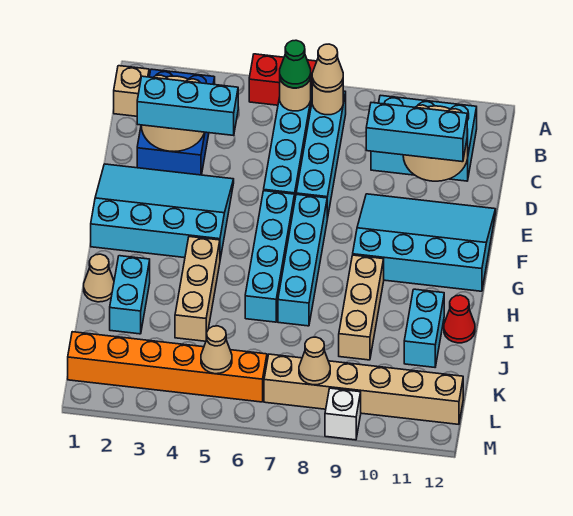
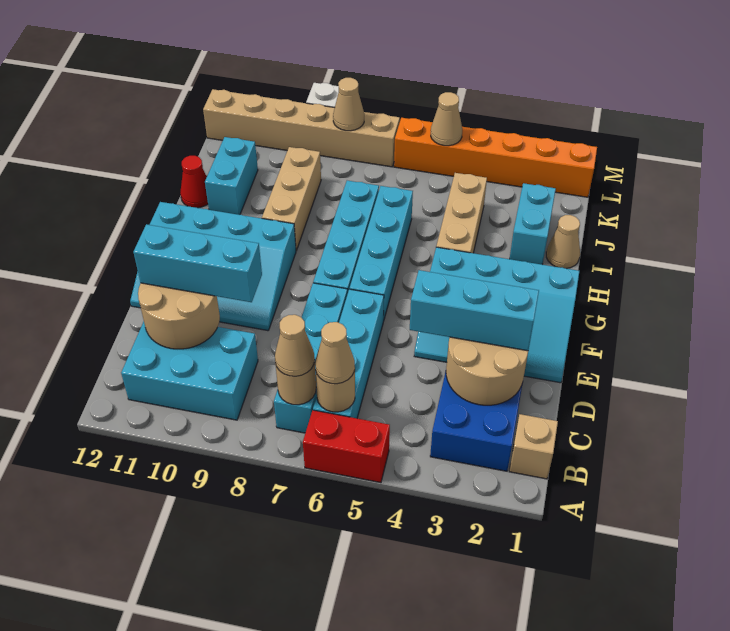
green 1x1 cone [280,40,311,88] -> tan 1x1 cone [315,322,355,384]

